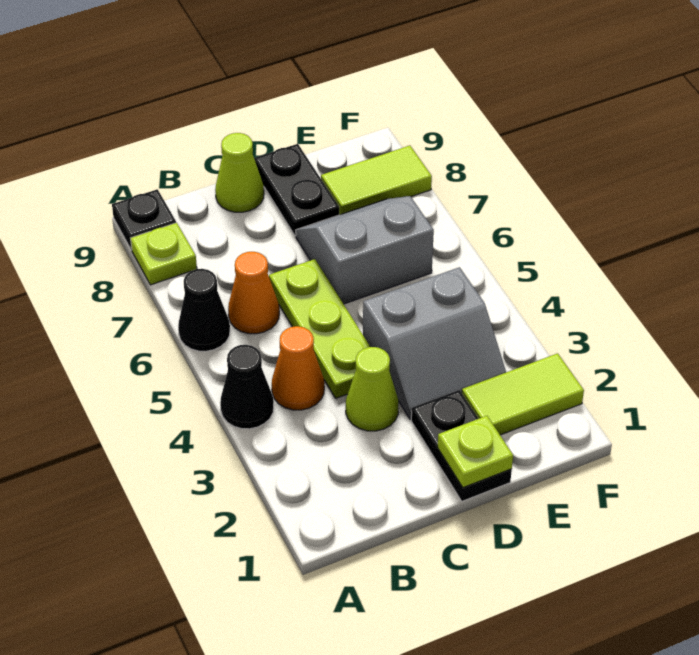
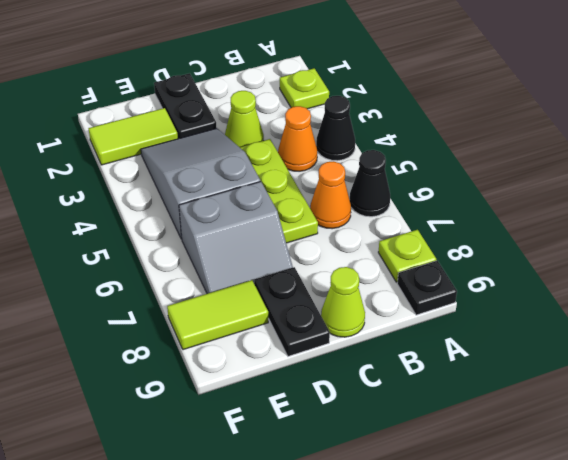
lime 1x1 plate [437,416,513,487] -> lime 1x1 plate moved to [280,68,329,109]
grey 2x2 slope [363,267,506,419] -> grey 2x3 slope [141,128,260,239]

